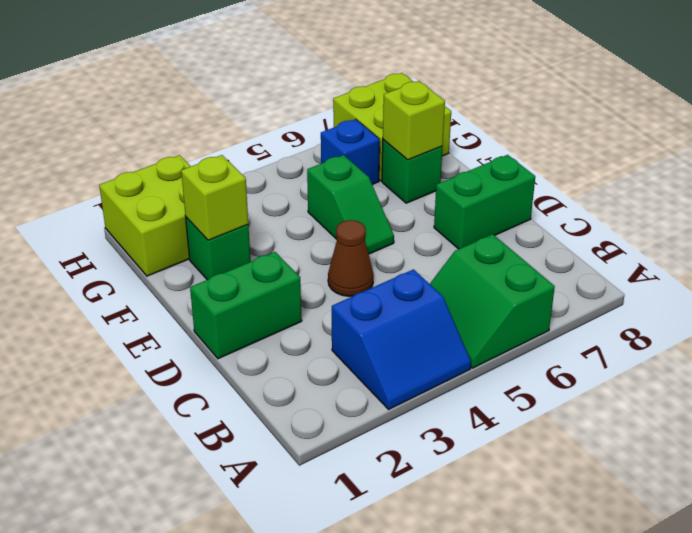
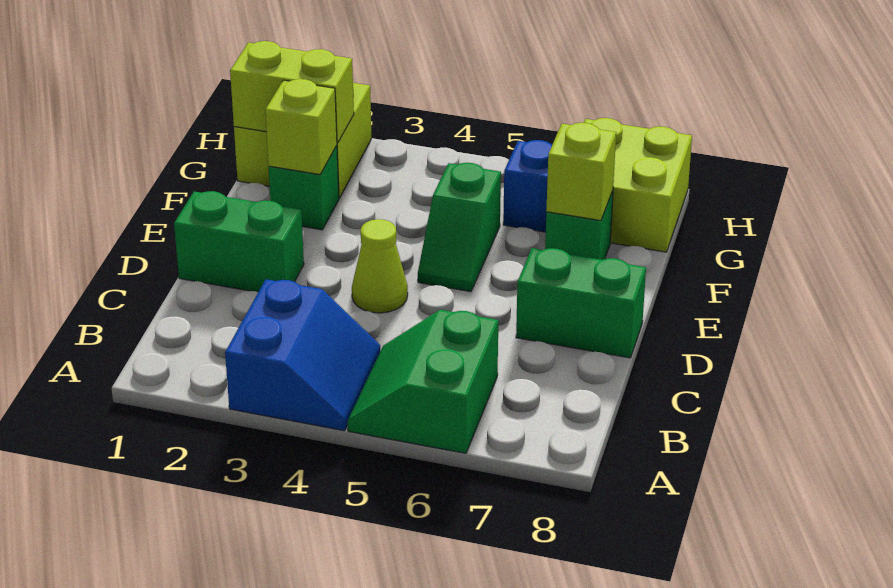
blue 2x2 slope [332,269,471,409] -> blue 2x2 slope turned to [225,279,380,431]
brown 1x1 cone [328,220,374,296] -> lime 1x1 cone [352,219,408,313]
none -> lime 1x2 brick [230,41,354,143]

